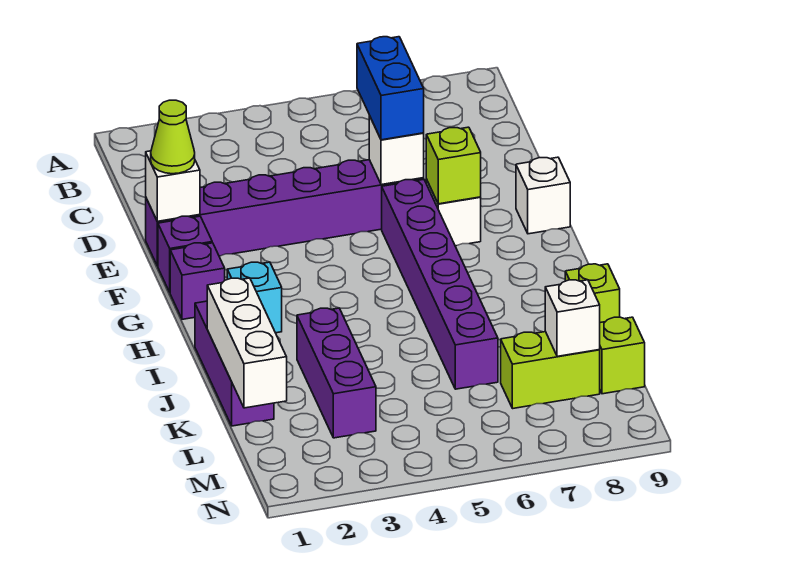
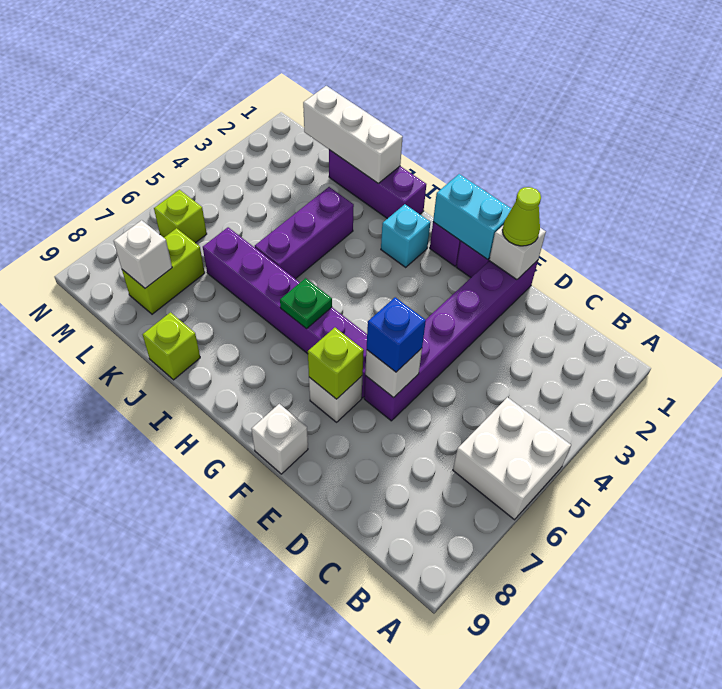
none -> white 2x2 brick [453,397,571,520]
blue 1x2 brick [357,37,424,140] -> blue 1x1 brick [367,297,426,372]
none -> cyan 1x2 brick [433,174,511,260]
none -> green 1x1 plate [280,278,332,329]
purple 1x3 brick [297,308,376,438] -> purple 1x3 brick turned to [255,187,354,279]
lime 1x1 brick [600,317,645,394] -> lime 1x1 brick moved to [154,190,207,243]

